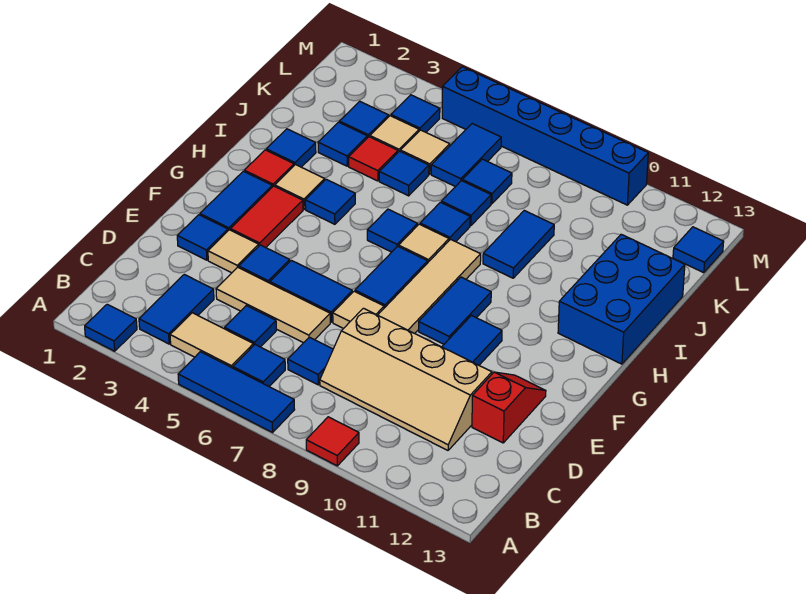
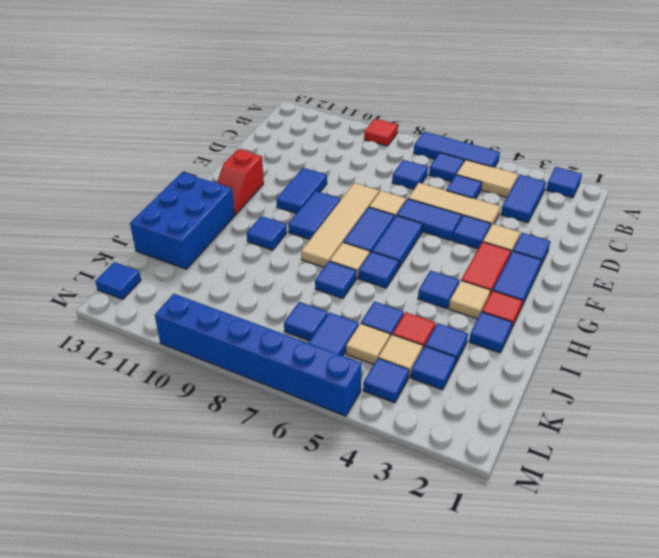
tan 2x4 slope [320,308,492,450] -> none
red 1x2 slope [472,372,546,443] -> red 1x2 slope moved to [217,149,264,215]
blue 1x2 tile [483,210,554,278] -> blue 1x2 tile moved to [372,216,423,268]
blue 1x1 tile [441,181,491,226] -> blue 1x1 tile moved to [247,216,287,250]

